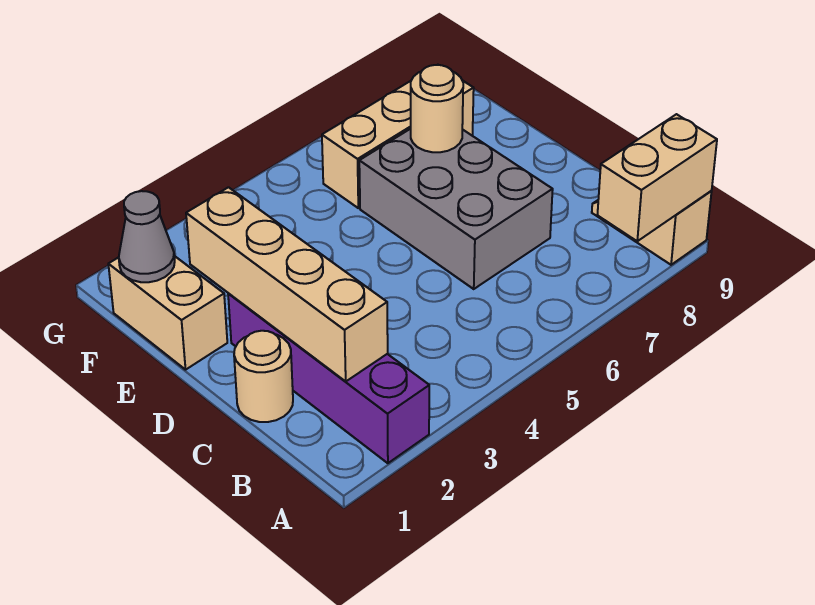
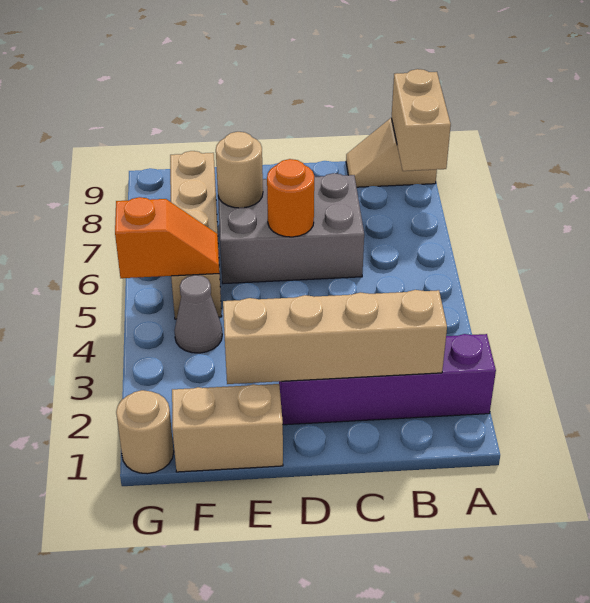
tan 1x1 round brick [234,331,293,422] -> tan 1x1 round brick moved to [116,390,174,474]
none -> orange 1x1 round brick [267,159,314,237]
grey 1x1 cone [119,191,175,282] -> grey 1x1 cone moved to [174,275,222,353]
none -> orange 1x2 slope [115,197,219,278]
tan 1x3 brick [322,81,474,208] -> tan 1x4 brick [170,151,222,319]

